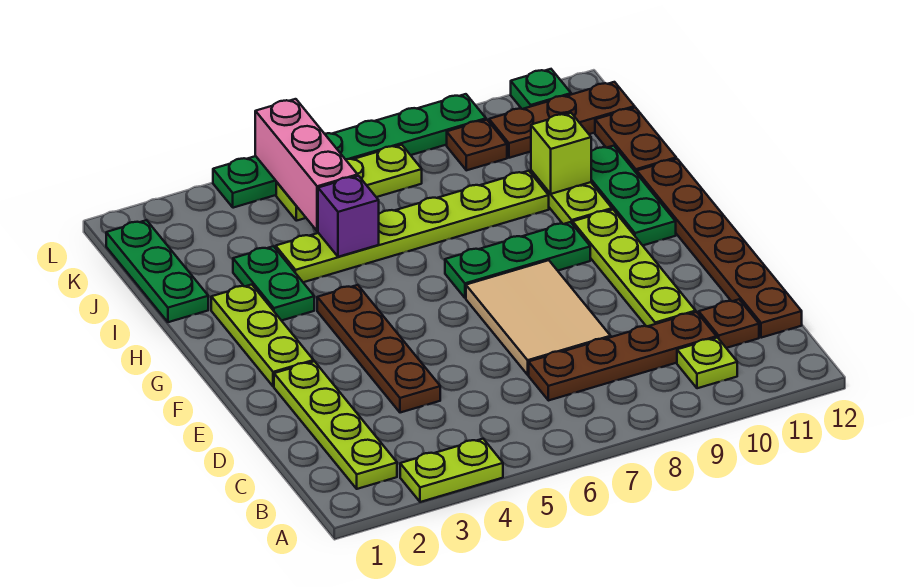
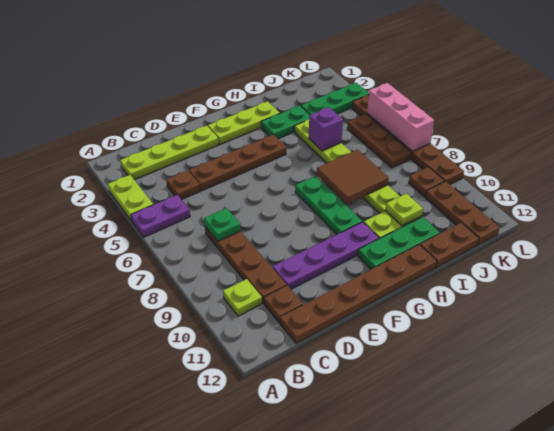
none -> purple 1x2 plate [131,195,190,237]
none -> brown 1x1 plate [166,170,200,200]
tan 2x3 tile [466,260,611,375] -> none
lime 1x4 plate [573,210,696,326] -> purple 1x4 plate [273,222,379,289]
none -> brown 2x2 tile [317,150,389,204]
green 1x3 plate [106,220,208,322] -> green 1x3 plate moved to [301,83,369,115]
lime 1x1 brick [531,113,591,194] -> lime 1x1 plate [385,193,423,226]
pink 1x3 brick [255,99,358,231] -> pink 1x3 brick turned to [367,83,434,151]
lime 1x3 plate [276,145,422,221] -> brown 1x3 plate [347,114,411,168]
green 1x6 plate [213,94,486,208] -> brown 1x6 plate [352,95,464,185]
green 1x1 plate [511,69,571,109] -> green 1x1 plate moved to [204,208,241,241]

